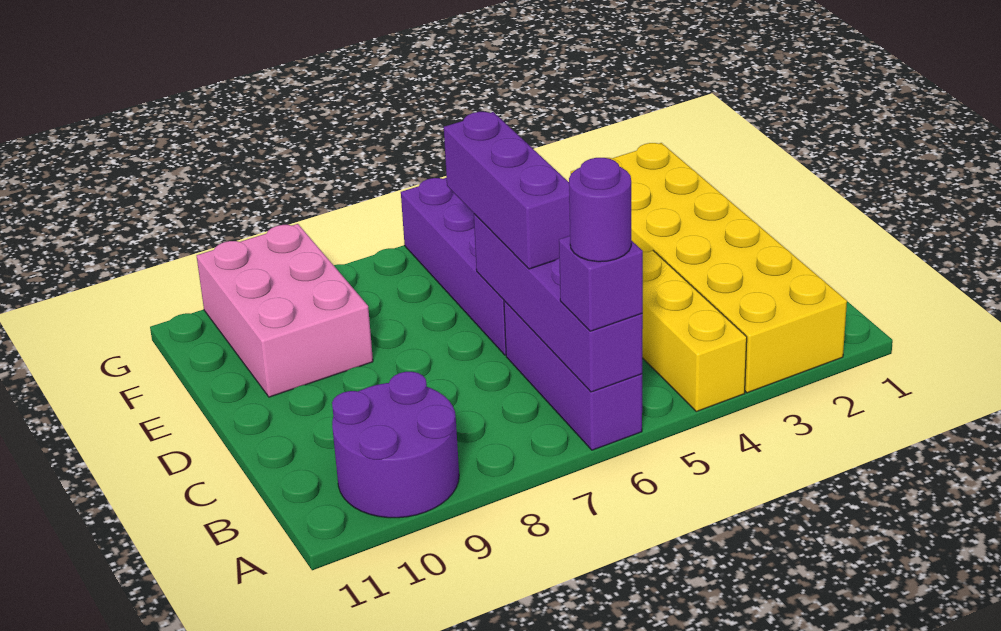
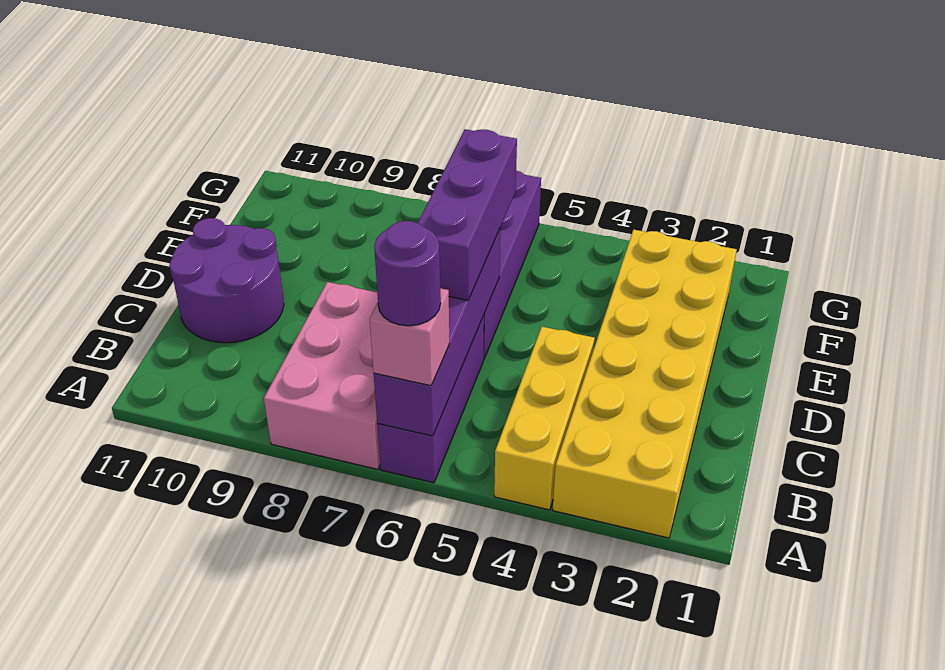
purple 1x1 brick [559,236,643,331] -> pink 1x1 brick [370,288,449,386]
purple 2x2 round brick [332,372,459,518] -> purple 2x2 round brick moved to [169,218,284,343]
pink 2x3 brick [197,224,373,397] -> pink 2x3 brick moved to [264,282,380,469]

